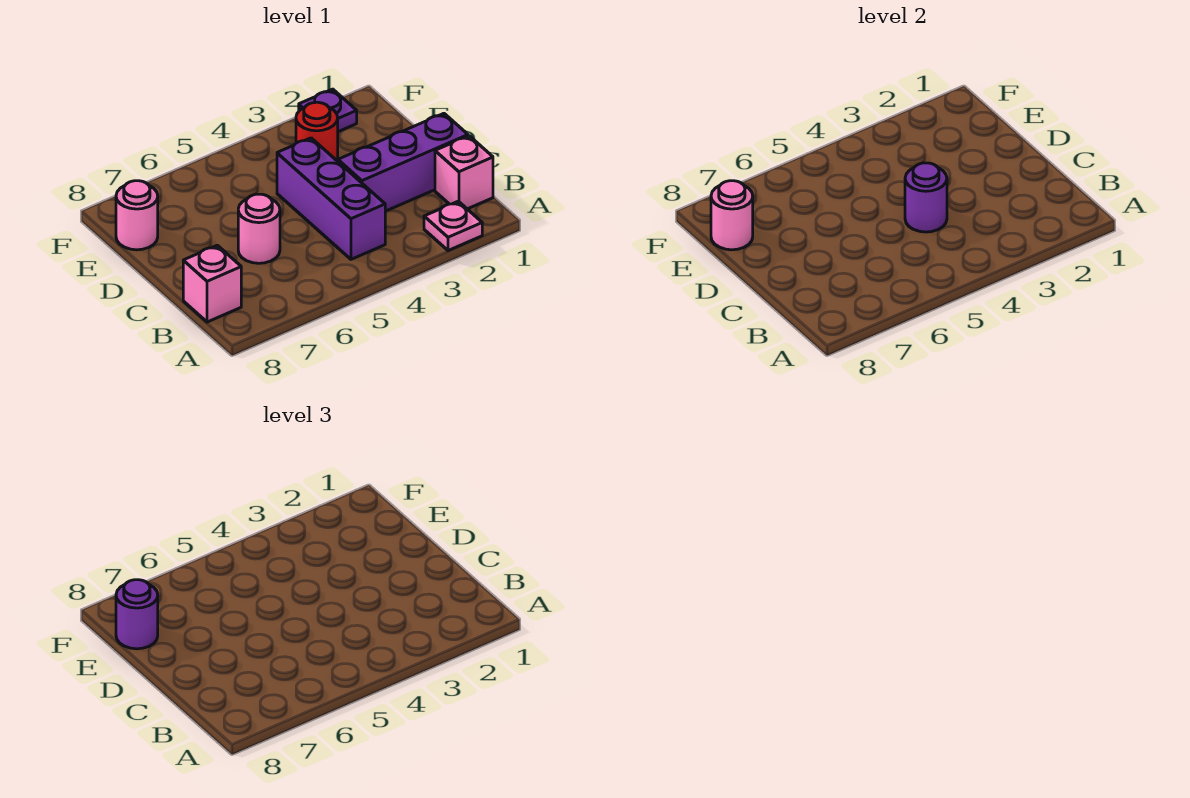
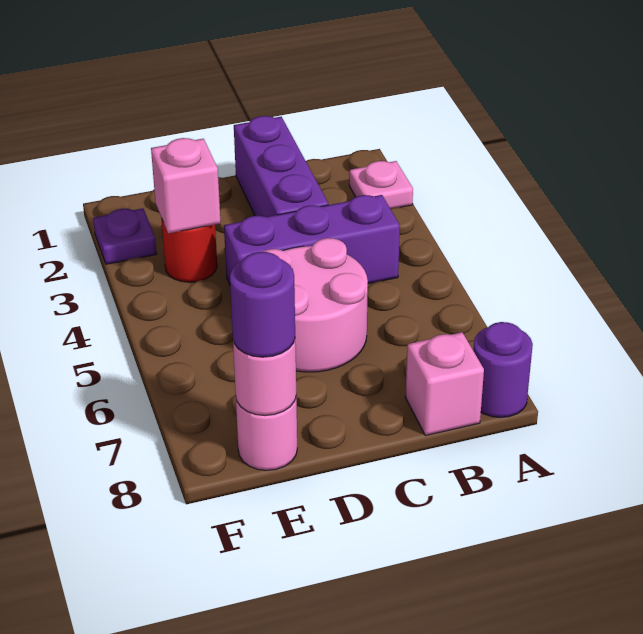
pink 1x1 brick [435,136,493,209] -> pink 1x1 brick moved to [151,138,221,233]
purple 1x1 round brick [905,163,947,232] -> purple 1x1 round brick moved to [473,322,533,418]
pink 1x1 round brick [238,194,280,263] -> pink 2x2 round brick [262,238,368,372]

